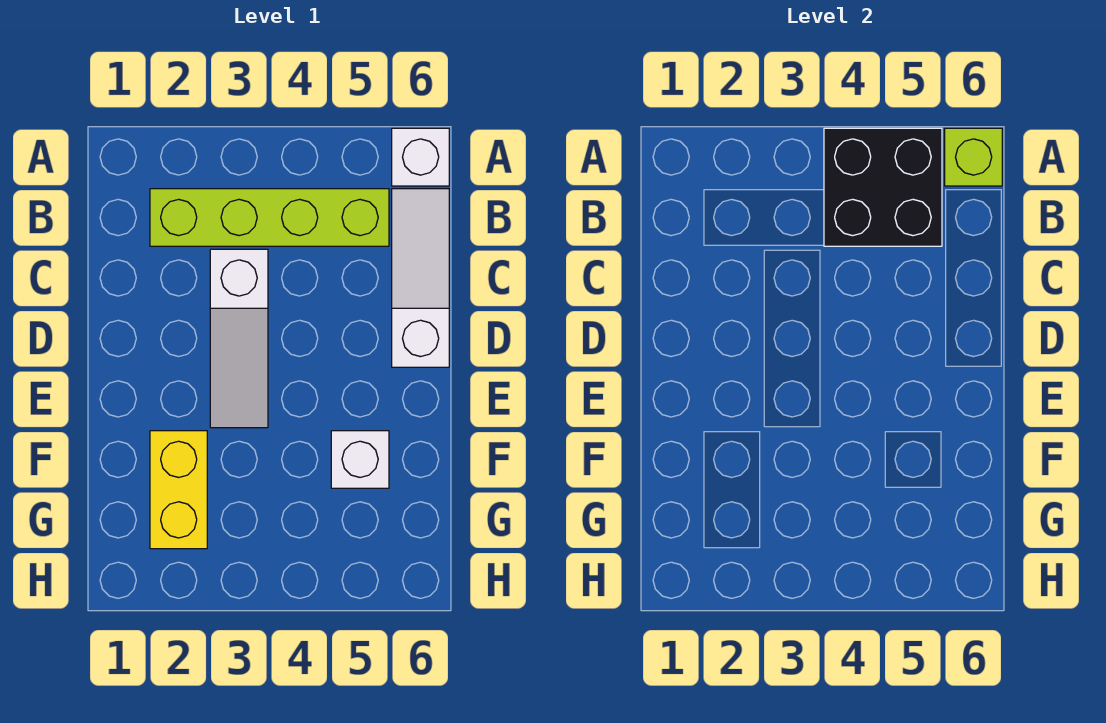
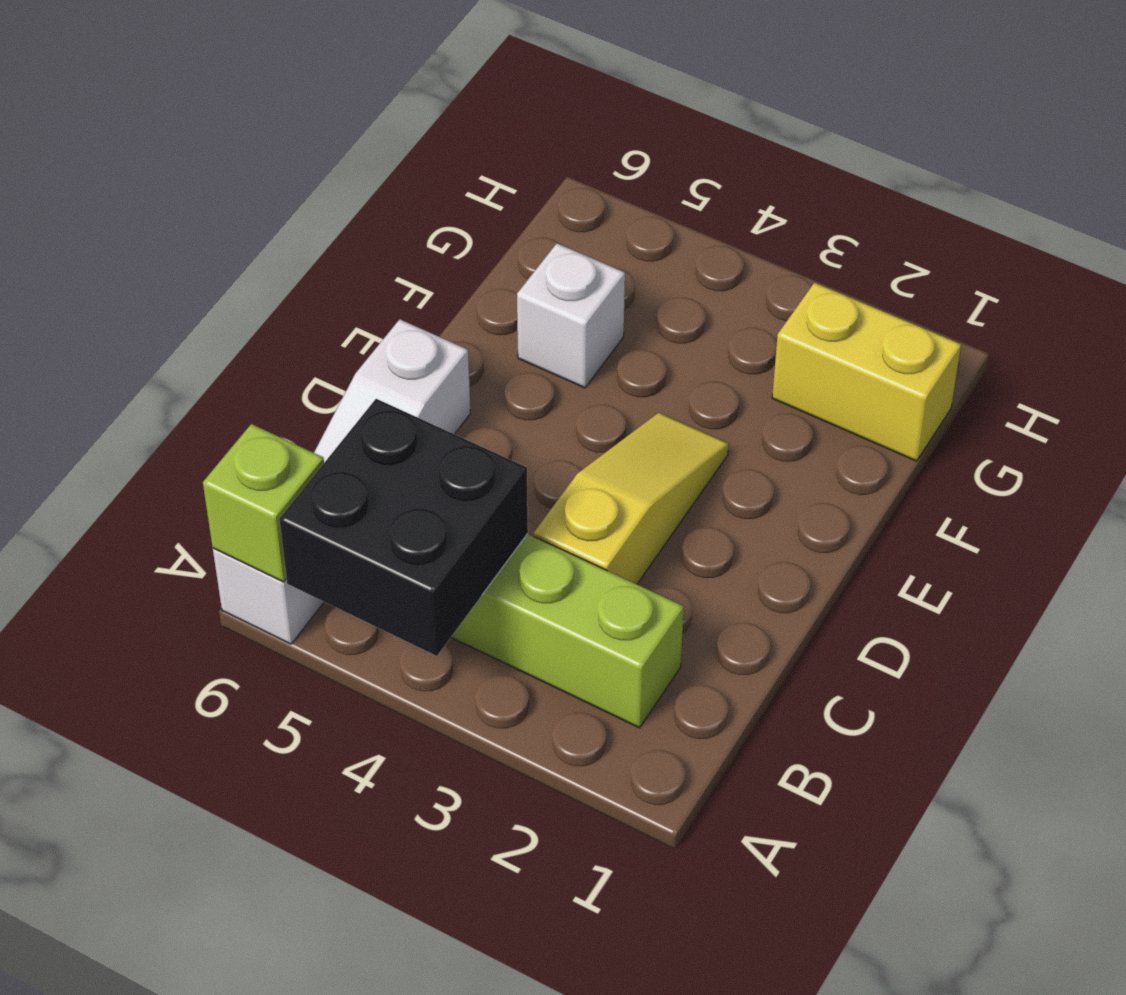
white 1x3 slope [210,249,268,428] -> yellow 1x3 slope [534,413,729,584]
yellow 1x2 brick [150,431,207,549] -> yellow 1x2 brick turned to [772,283,961,461]

